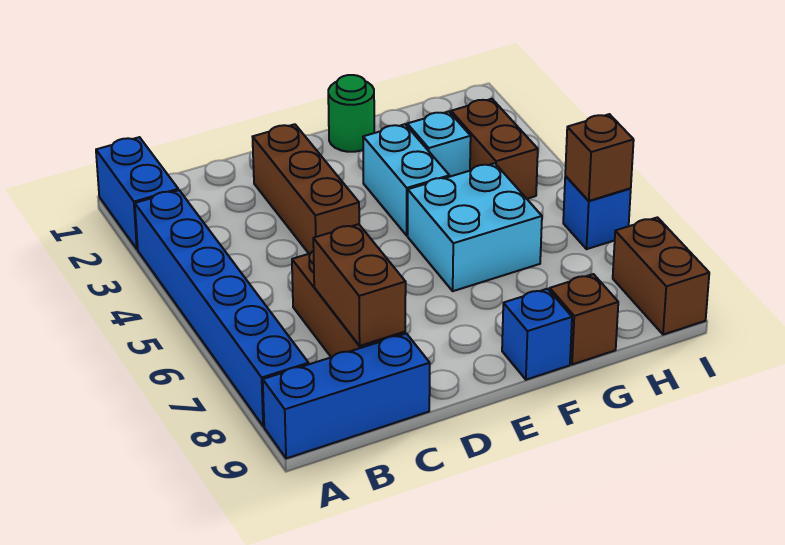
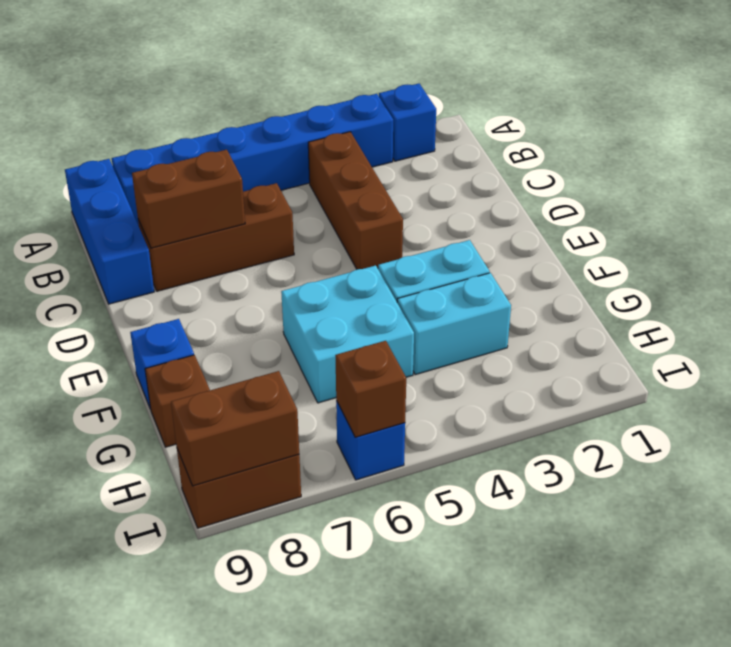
blue 1x2 brick [96,137,178,249] -> blue 1x1 brick [379,84,436,161]
brown 1x3 brick [253,124,359,254] -> brown 1x3 brick turned to [308,132,403,269]
green 1x1 round brick [328,75,374,152] -> none
cyan 1x1 brick [407,112,471,177] -> cyan 1x2 brick [397,273,511,375]
brown 1x2 brick [451,99,538,199] -> brown 1x2 brick moved to [171,371,299,486]

